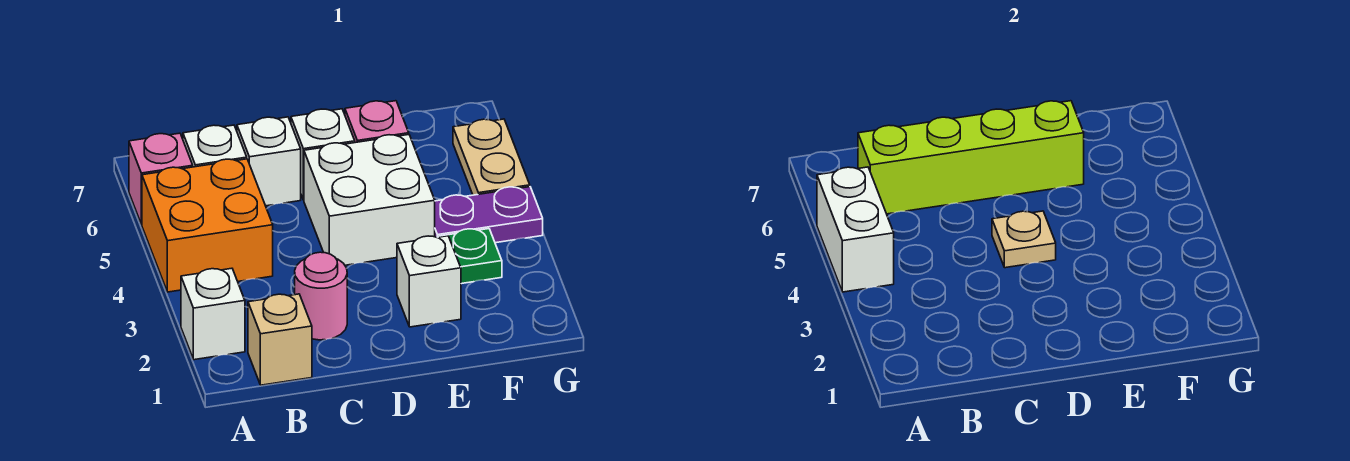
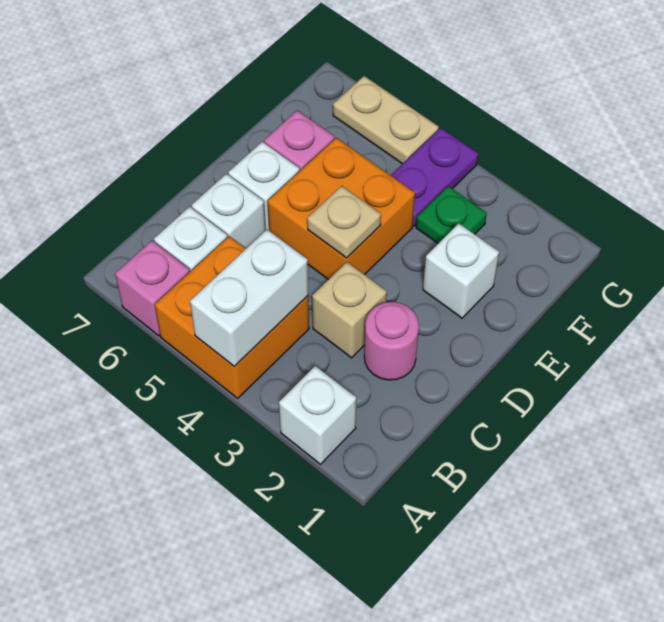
white 1x2 brick [817,167,894,292] -> white 1x2 brick turned to [190,230,308,367]
tan 1x1 brick [248,294,312,385] -> tan 1x1 brick moved to [312,262,387,358]
lime 1x4 brick [858,101,1084,214] -> none
white 2x2 brick [304,135,435,265] -> orange 2x2 brick [268,138,415,280]

